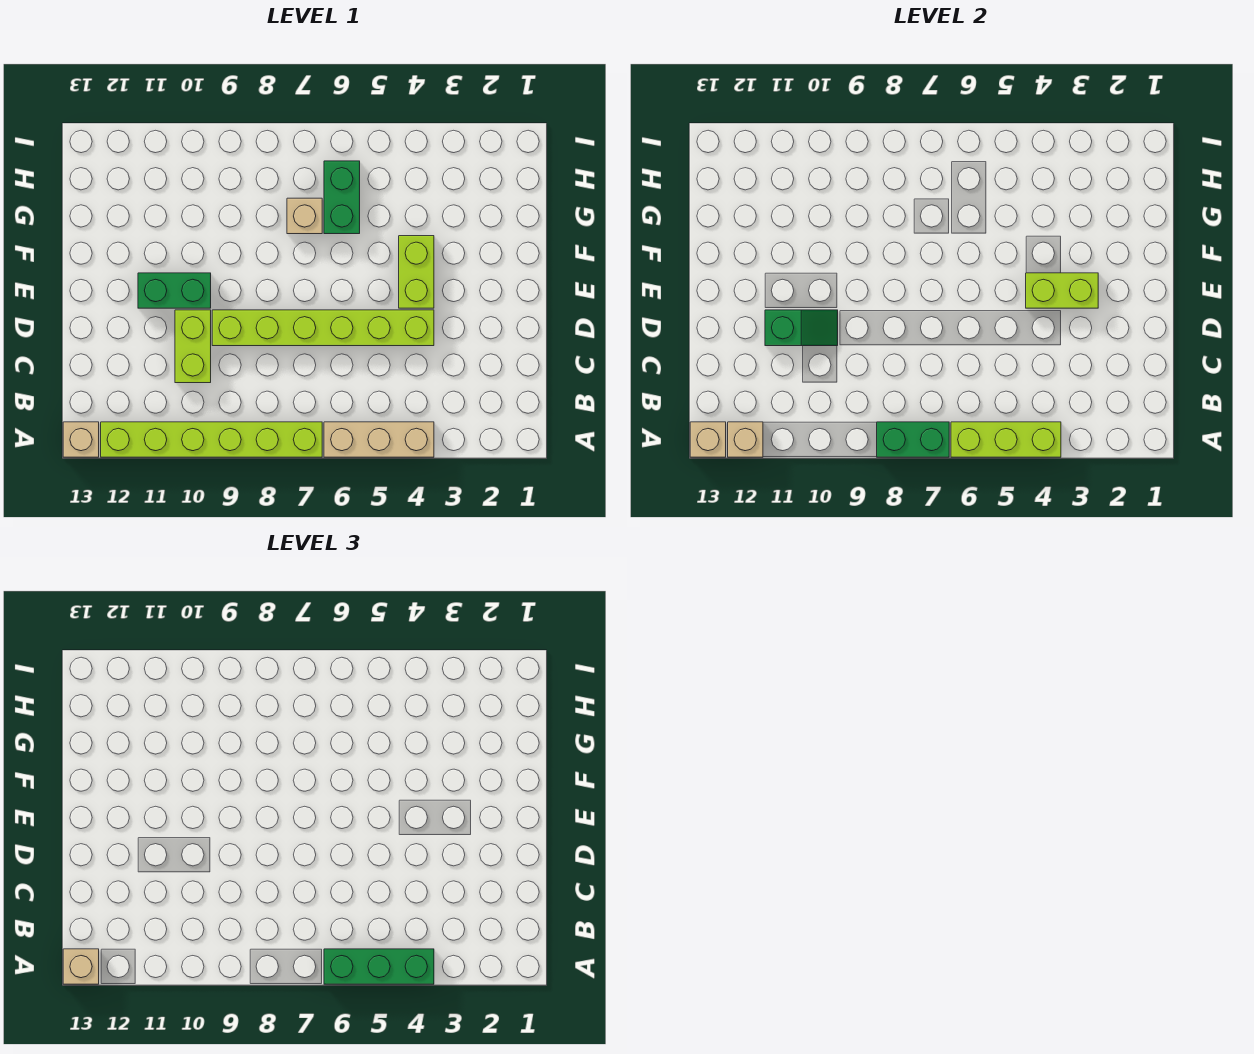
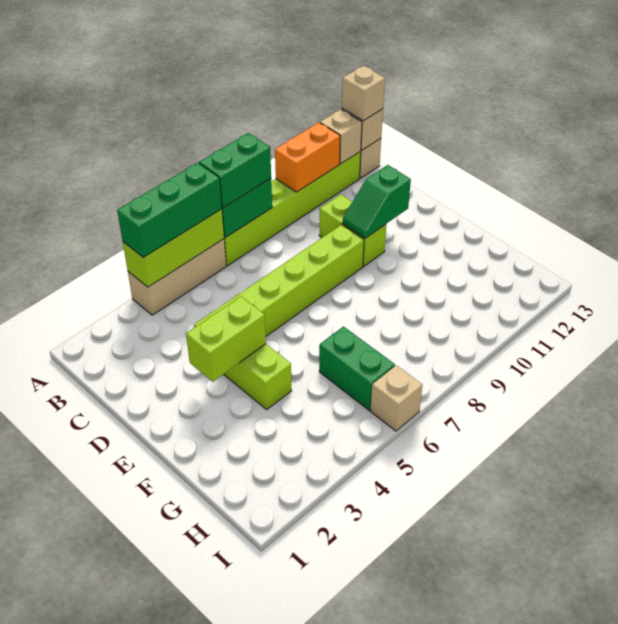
none -> orange 1x2 brick [275,123,340,192]
green 1x2 brick [138,273,211,308] -> green 1x2 brick moved to [199,133,271,208]
tan 1x1 brick [287,198,322,234] -> tan 1x1 brick moved to [370,365,422,431]

